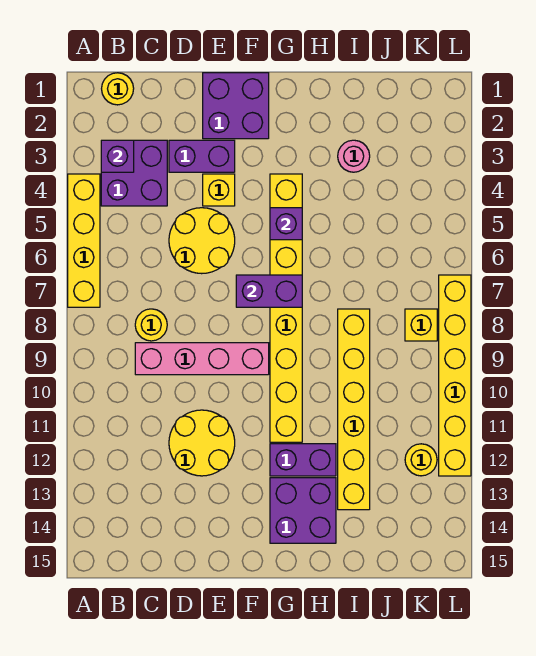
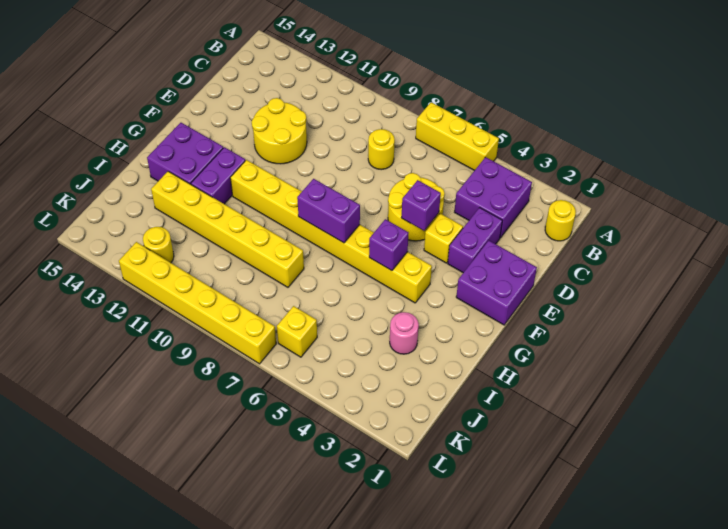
yellow 1x4 brick [68,174,100,307] -> yellow 1x3 brick [416,102,499,171]
purple 1x1 brick [101,140,134,172] -> purple 1x1 brick moved to [401,180,441,231]
pink 1x4 brick [135,343,269,375] -> none
purple 1x2 brick [236,275,302,307] -> purple 1x2 brick turned to [297,179,360,243]
yellow 1x1 brick [405,309,437,341] -> yellow 1x1 brick moved to [277,306,317,357]

